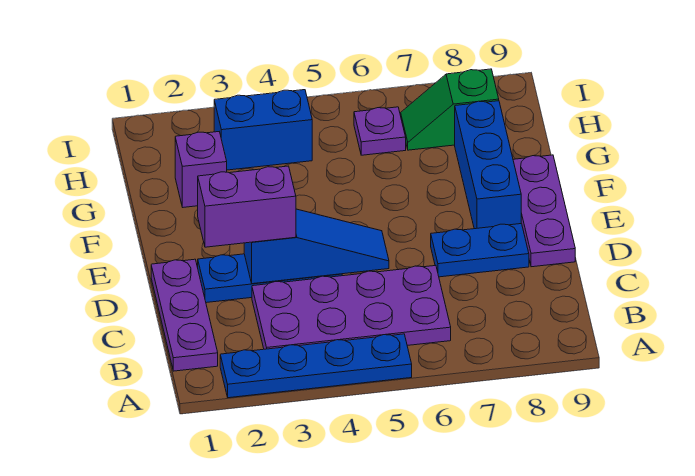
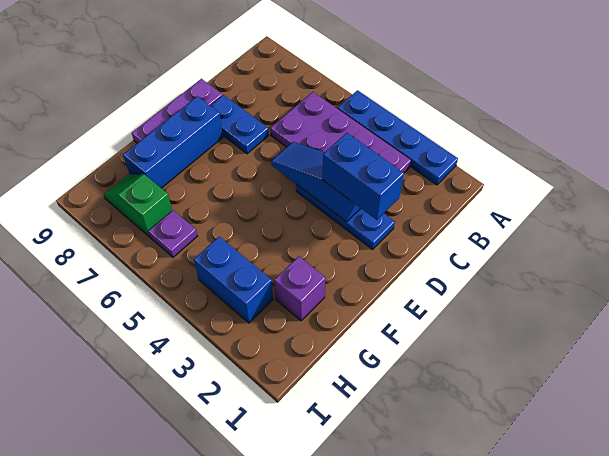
purple 1x3 plate [151,259,218,371] -> none
purple 1x2 brick [198,166,296,247] -> blue 1x2 brick [322,133,404,220]
green 1x2 slope [401,69,499,150] -> green 1x2 slope turned to [104,174,172,237]

